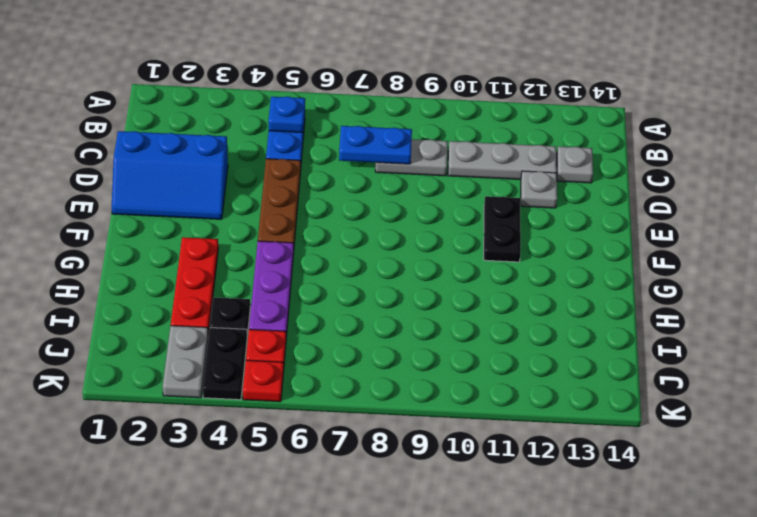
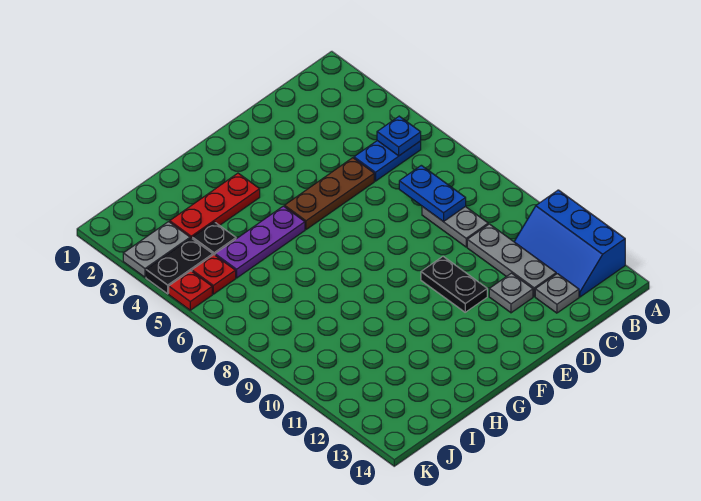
blue 2x3 slope [112,131,228,219] -> blue 2x3 slope moved to [514,190,625,297]
black 1x2 plate [484,196,521,262] -> black 1x2 plate turned to [421,257,487,312]

